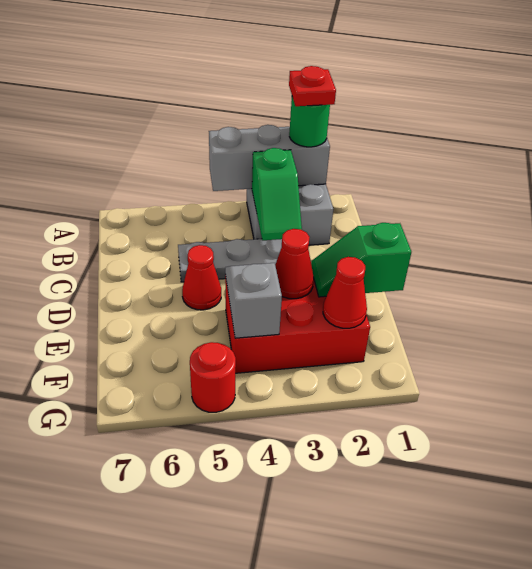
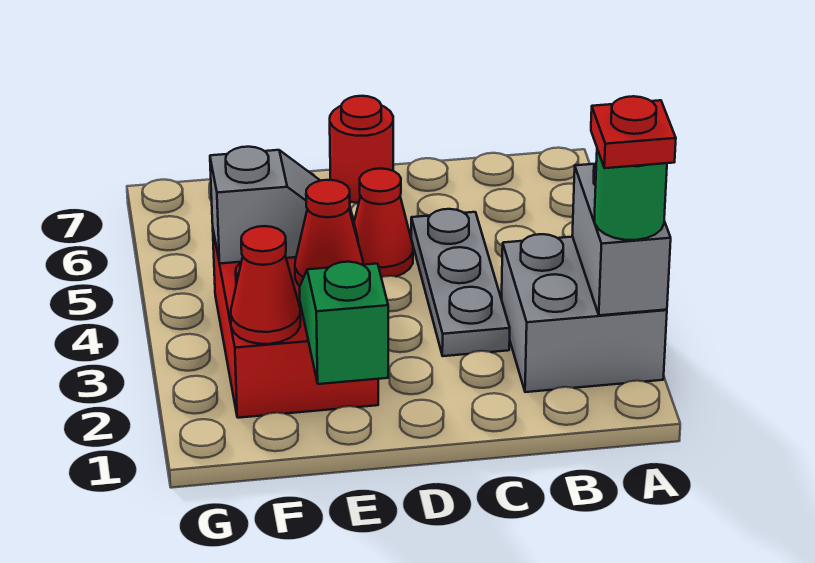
grey 1x3 brick [209,125,330,191] -> grey 1x2 brick [572,164,671,315]
green 1x2 slope [252,148,302,240] -> none
red 1x1 round brick [190,342,236,412] -> red 1x1 round brick moved to [330,96,393,203]

